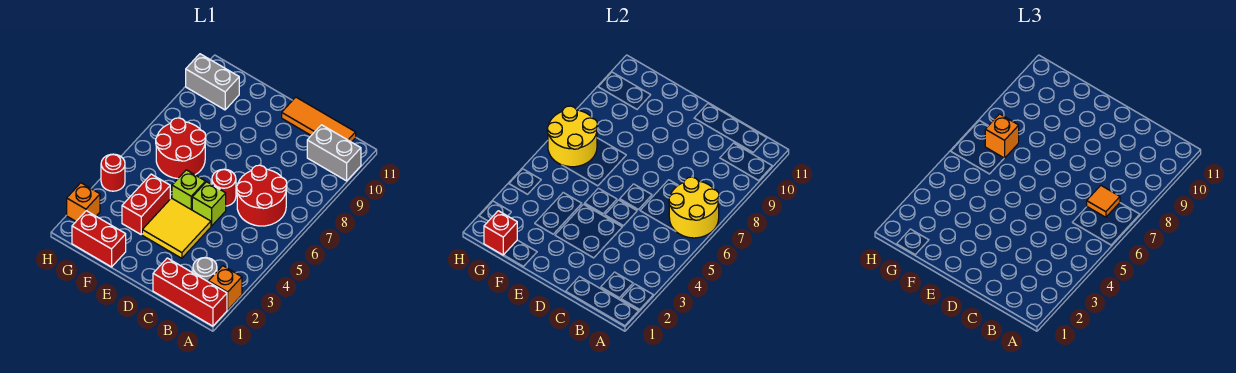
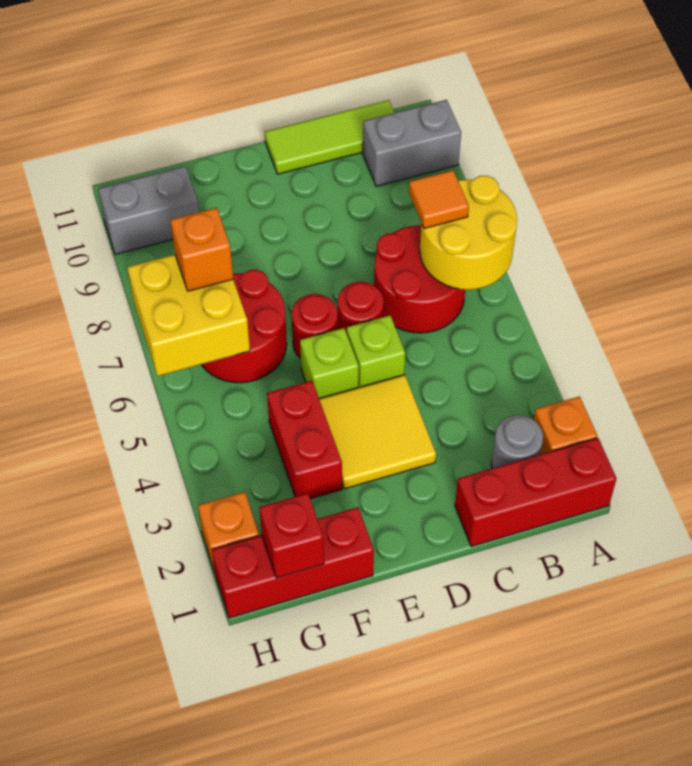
orange 1x3 tile [282,97,356,142] -> lime 1x3 tile [265,100,394,174]
red 1x2 brick [72,211,126,267] -> red 1x3 brick [212,508,374,618]
yellow 2x2 round brick [547,106,598,167] -> yellow 2x2 brick [127,255,250,376]
red 1x1 round brick [101,154,125,191] -> red 1x1 round brick moved to [291,294,338,358]

